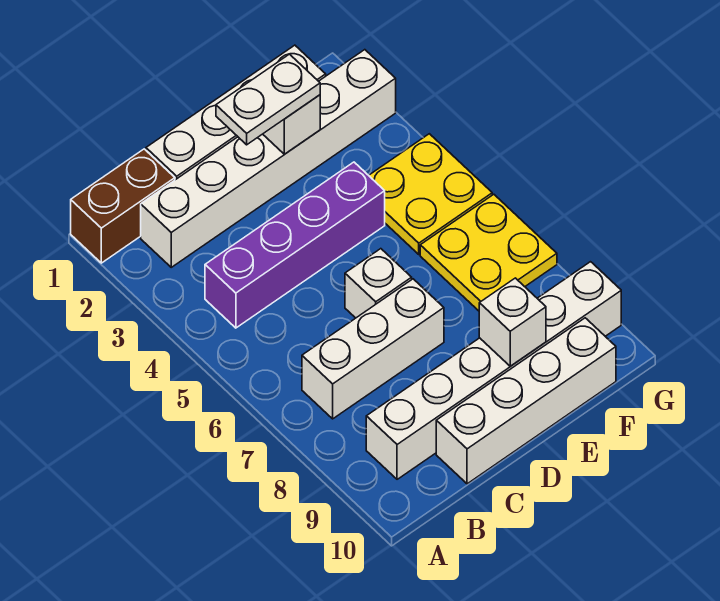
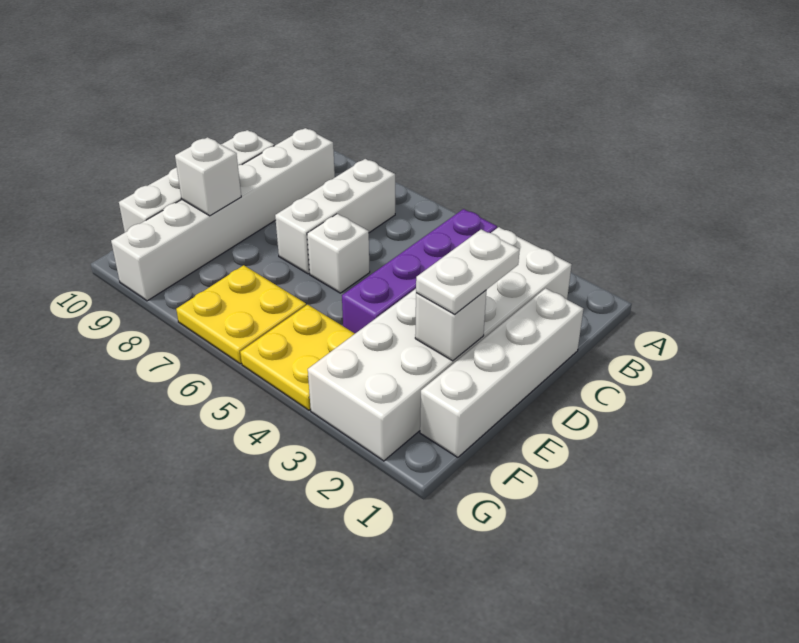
brown 1x2 brick [71,149,175,263] -> none
white 1x6 brick [141,50,396,267] -> white 2x6 brick [308,227,572,461]

